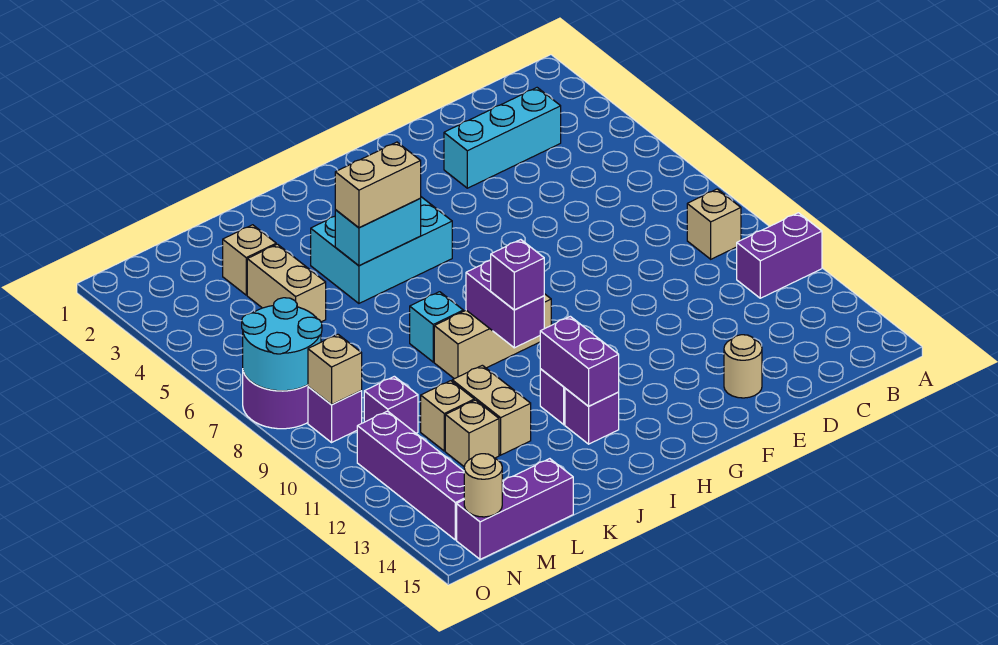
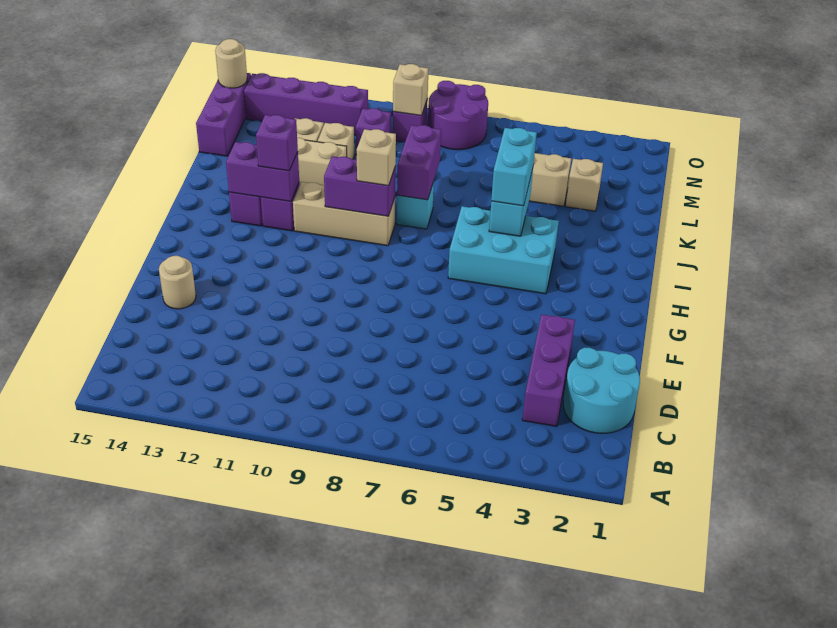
purple 1x2 brick [737,213,822,298] -> purple 1x2 brick moved to [397,125,441,200]
tan 1x1 brick [687,189,741,259] -> tan 1x1 brick moved to [357,129,396,186]
cyan 1x3 brick [444,88,561,188] -> purple 1x3 brick [522,314,575,426]
cyan 2x3 brick [311,197,452,303] -> cyan 2x3 brick turned to [448,206,559,294]
tan 1x3 brick [434,294,551,379] -> tan 1x3 brick turned to [293,182,395,246]
tan 1x2 brick [335,142,421,228] -> cyan 1x2 brick [491,128,537,206]
purple 1x1 brick [491,240,544,310] -> purple 1x1 brick moved to [256,115,298,171]
cyan 2x2 round brick [242,298,322,391] -> cyan 2x2 round brick moved to [563,348,640,434]

